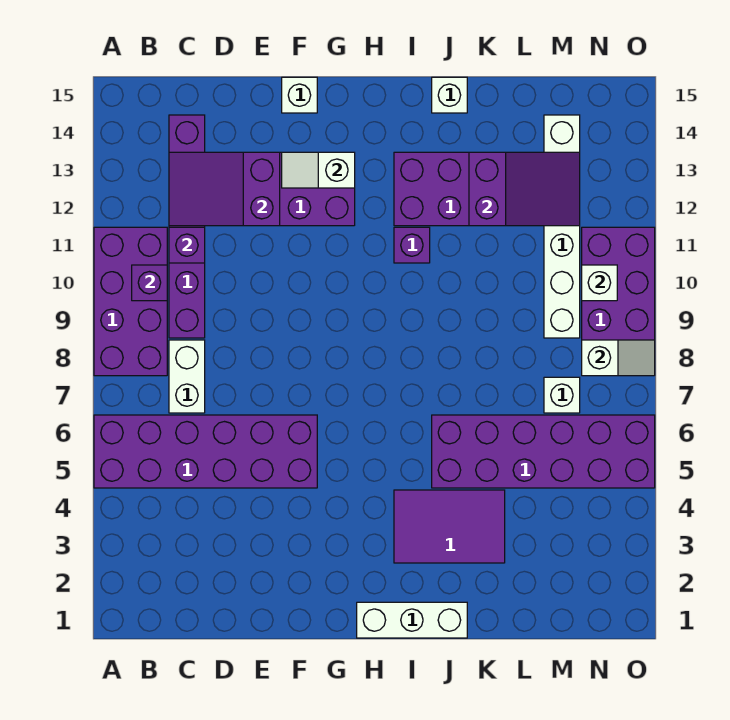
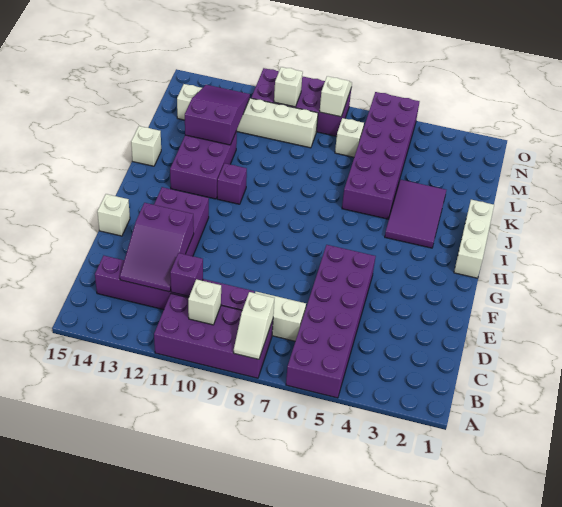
purple 1x1 brick [132,265,167,301] -> white 1x1 brick [188,279,221,325]
white 1x2 slope [282,152,355,188] -> white 1x2 slope moved to [234,292,274,359]

